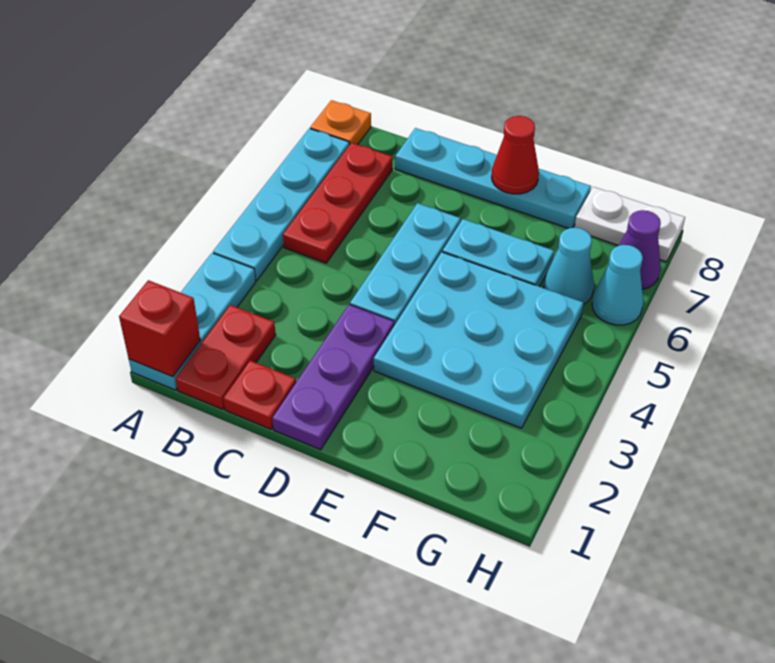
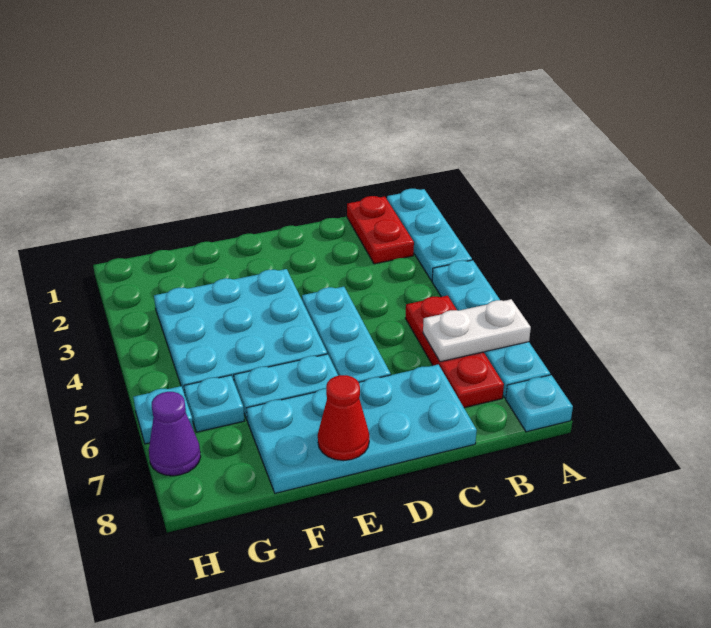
red 1x1 brick [119,280,200,377] -> none
orange 1x1 plate [310,100,371,145] -> cyan 1x1 plate [506,375,573,432]
red 1x1 plate [223,361,296,429] -> none
cyan 1x4 plate [395,128,591,228] -> cyan 2x4 plate [247,364,477,493]
purple 1x3 plate [272,305,394,450] -> none
cyan 1x1 cone [544,228,594,304] -> cyan 1x1 plate [184,375,244,432]
white 1x2 plate [575,187,685,262] -> white 1x2 plate moved to [423,299,531,362]
cyan 1x1 cone [592,245,643,325] -> cyan 1x1 plate [133,386,194,444]

